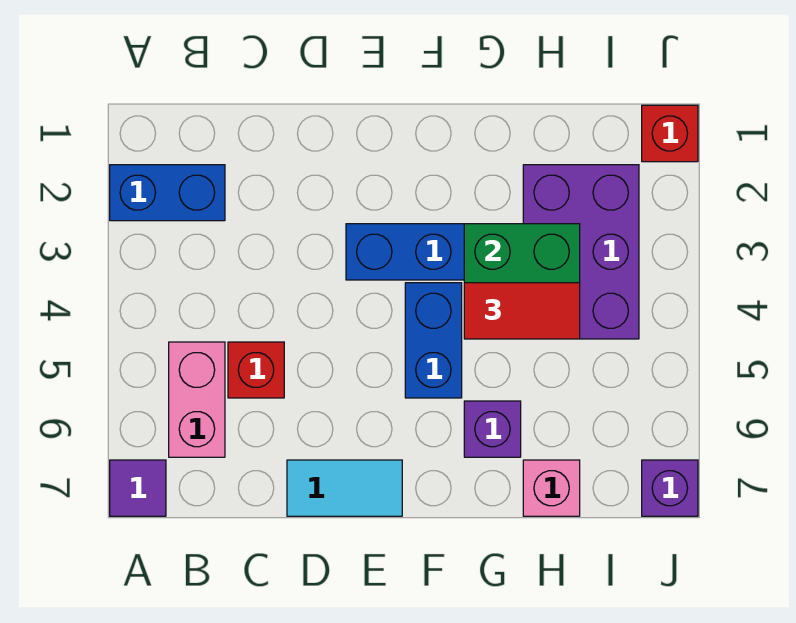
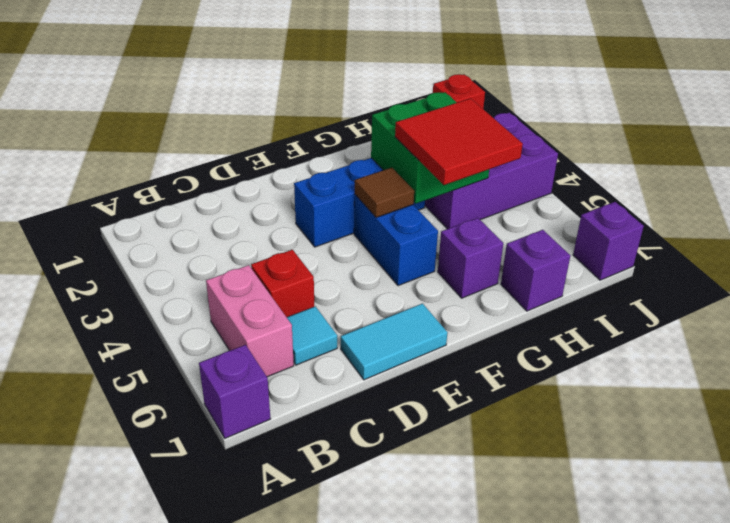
blue 1x2 brick [110,165,225,221] -> none
purple 1x1 tile [110,460,166,516] -> purple 1x1 brick [199,345,270,438]
none -> cyan 1x1 tile [287,306,337,365]
none -> brown 1x1 tile [355,168,414,218]
red 1x2 tile [464,283,580,339] -> red 2x2 tile [395,99,523,185]
purple 2x3 brick [523,165,639,339] -> purple 2x3 brick turned to [425,113,558,229]
pink 1x1 brick [523,460,580,516] -> purple 1x1 brick [501,230,570,311]

